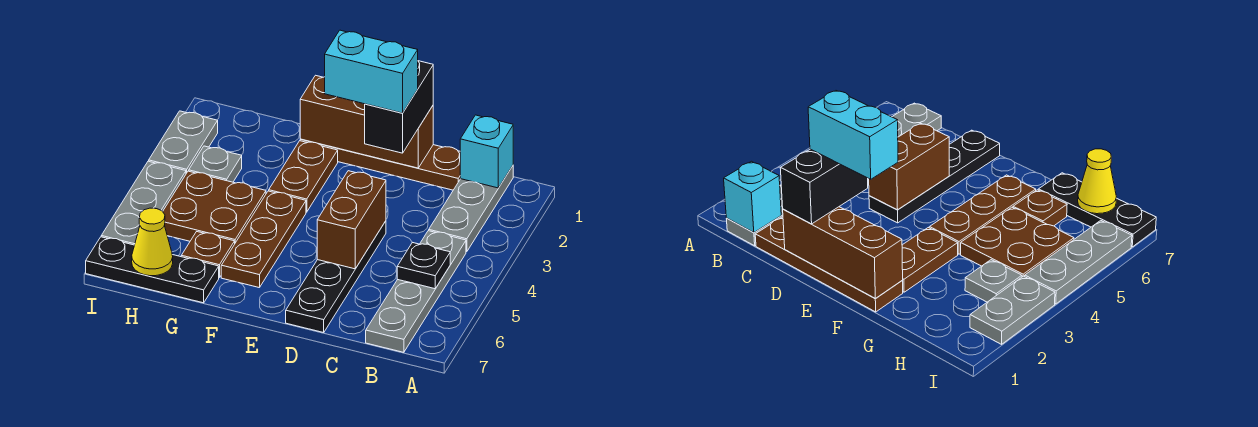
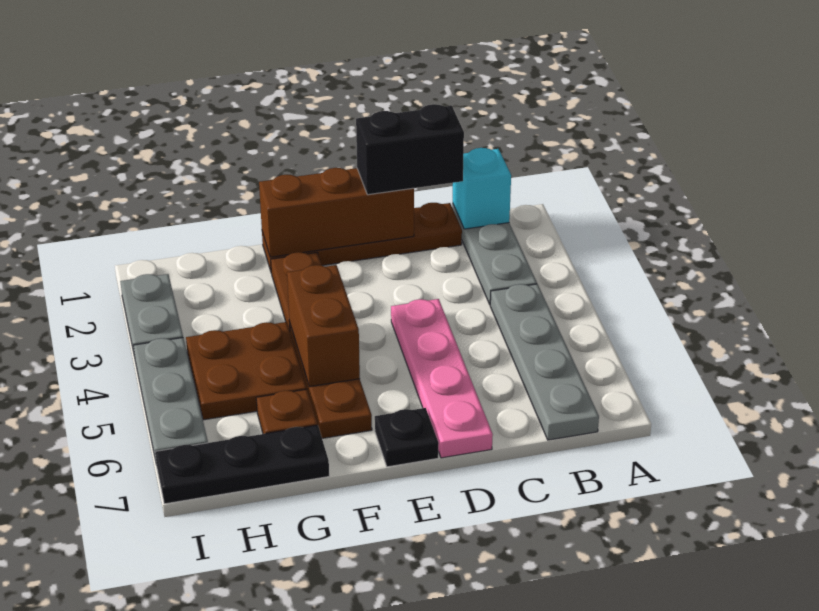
black 1x1 plate [397,242,450,289] -> black 1x1 plate moved to [375,408,439,467]
black 1x2 brick [365,61,433,153] -> black 1x2 brick turned to [356,104,464,195]
cyan 1x2 brick [325,30,418,113] -> none
black 1x4 plate [286,221,386,333] -> pink 1x4 plate [391,299,493,458]
brown 1x2 brick [317,171,386,269] -> brown 1x2 brick moved to [287,265,360,387]
grey 1x1 plate [189,146,242,182] -> none
yellow 1x1 cone [132,208,173,276] -> none

